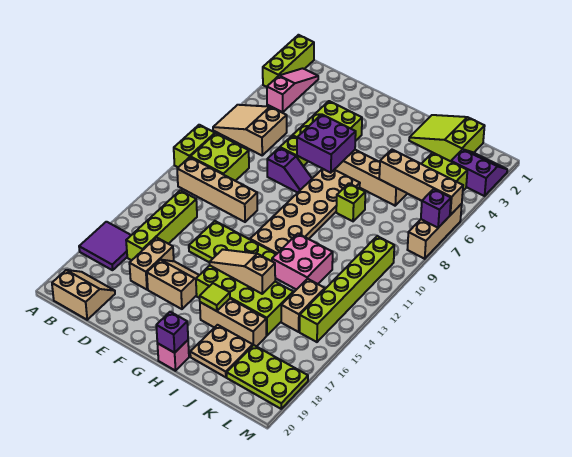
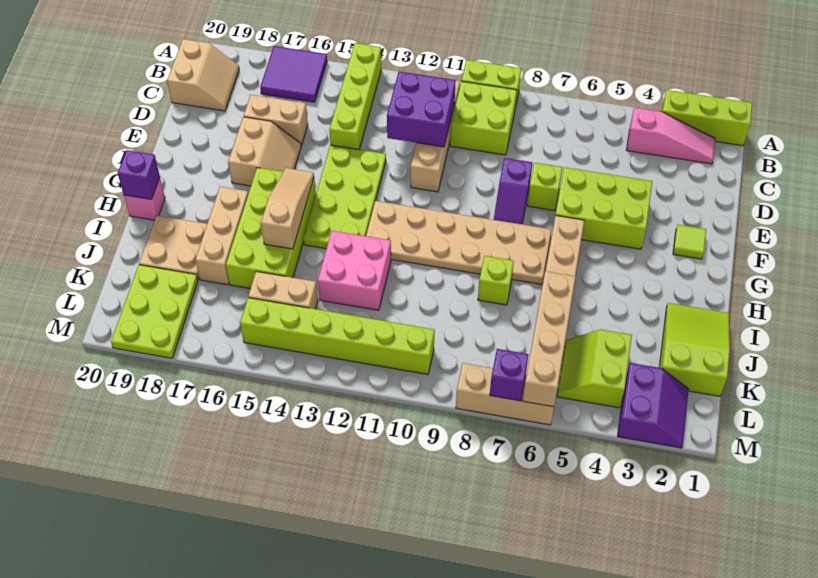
tan 2x3 slope [213,105,287,155] -> none
lime 1x4 brick [126,190,197,260] -> lime 1x4 brick turned to [329,43,381,150]
purple 2x2 brick [297,114,356,173] -> purple 2x2 brick moved to [387,71,456,147]
lime 1x1 tile [200,283,230,311] -> lime 1x1 tile moved to [673,225,706,259]

